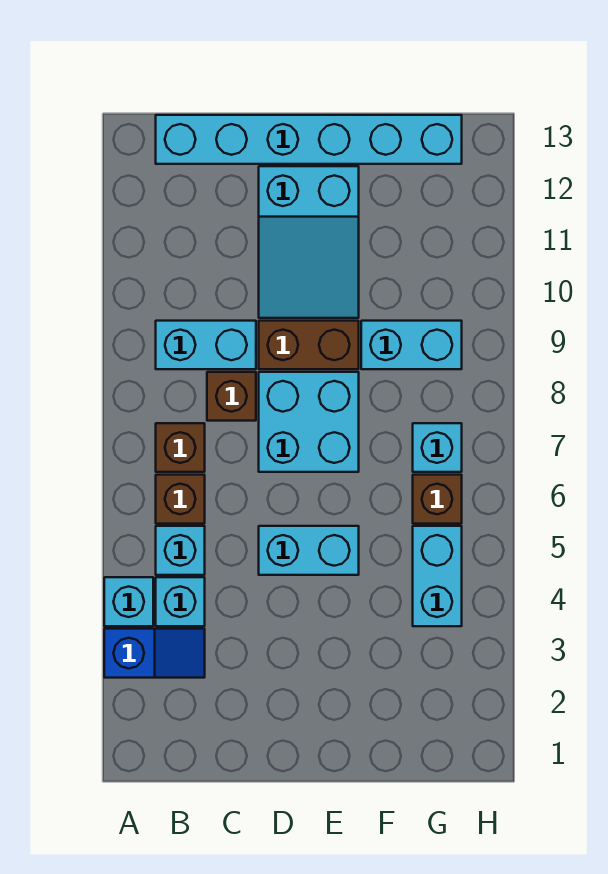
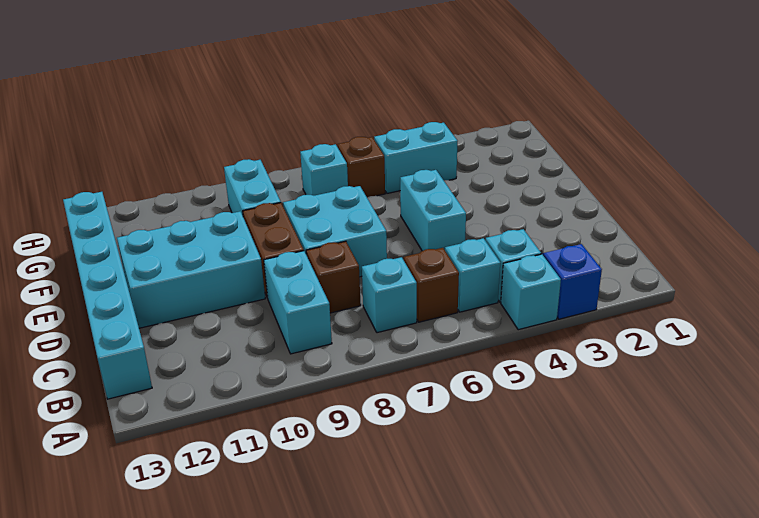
brown 1x1 brick [156,423,205,472] -> cyan 1x1 brick [362,257,417,333]
cyan 2x3 slope [259,166,359,318] -> cyan 2x3 brick [117,211,265,328]

